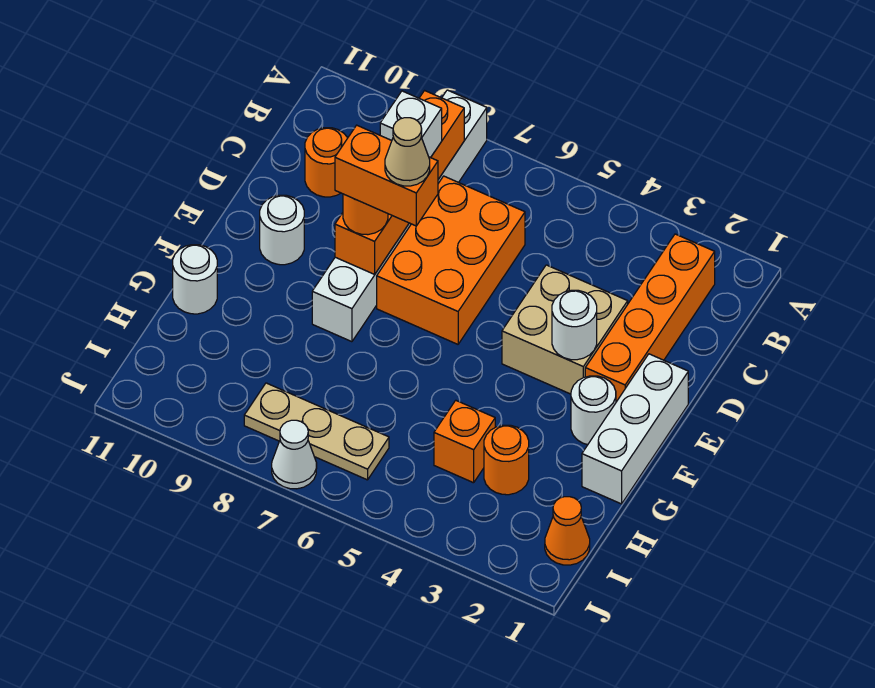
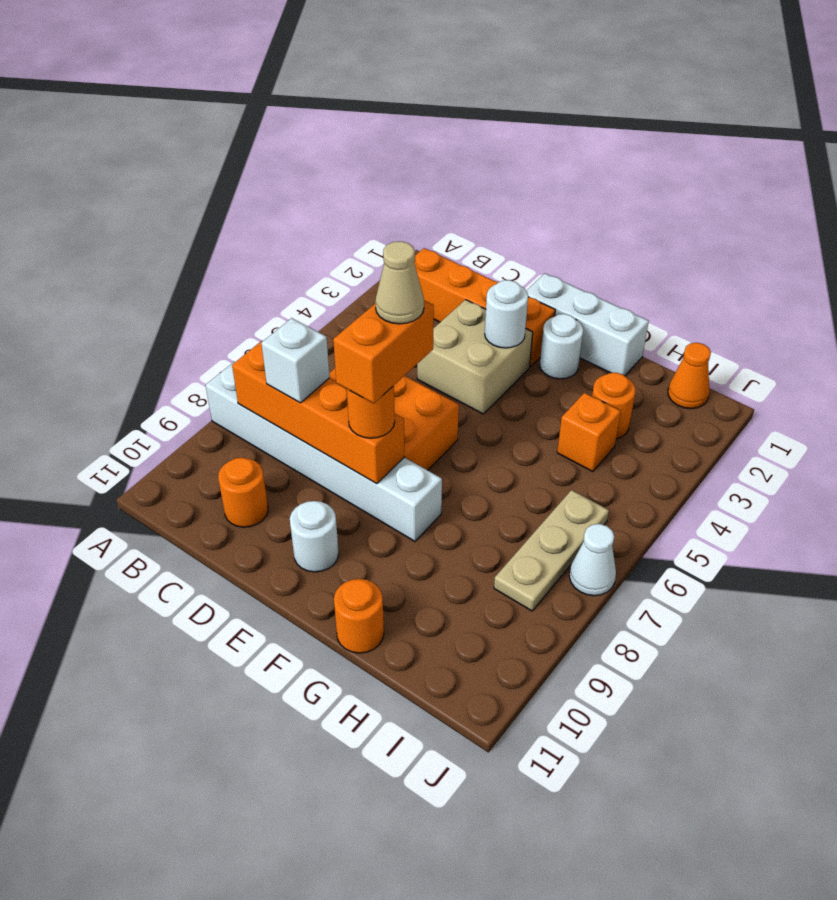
white 1x1 round brick [173,245,217,314] -> orange 1x1 round brick [334,579,384,653]

